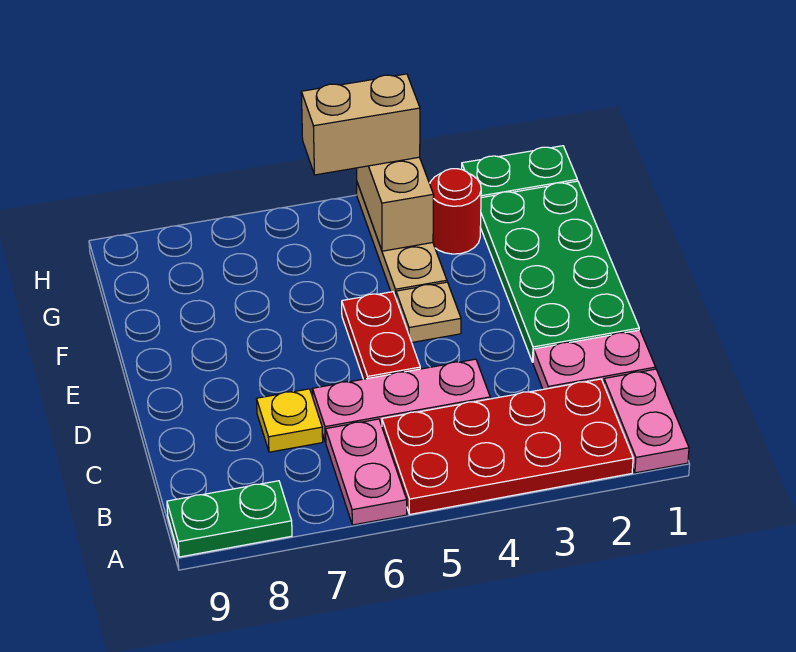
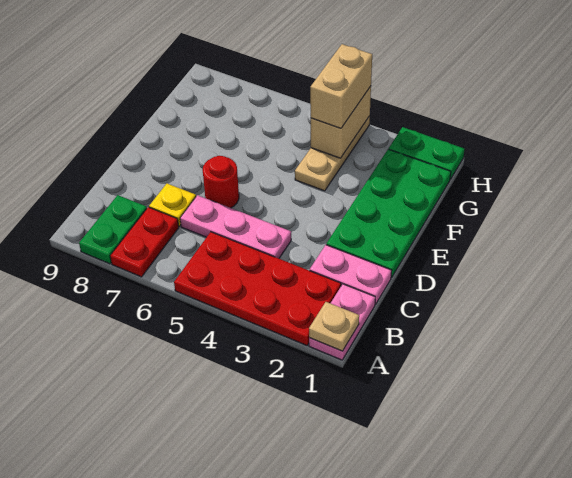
pink 1x2 plate [326,419,407,525] -> none
green 1x2 plate [167,481,292,557] -> green 1x2 plate turned to [79,195,147,264]
red 1x2 plate [342,292,420,379] -> red 1x2 plate moved to [110,207,179,277]
tan 1x1 plate [396,282,461,342] -> tan 1x1 plate moved to [309,302,359,351]
red 1x1 round brick [430,169,481,254] -> red 1x1 round brick moved to [203,156,239,208]
tan 1x2 brick [301,74,420,175] -> tan 1x2 brick turned to [310,44,372,128]

